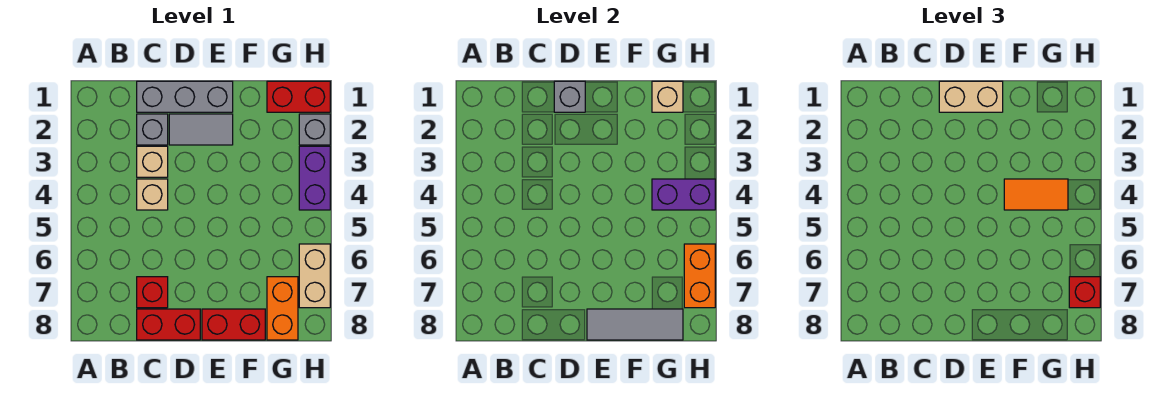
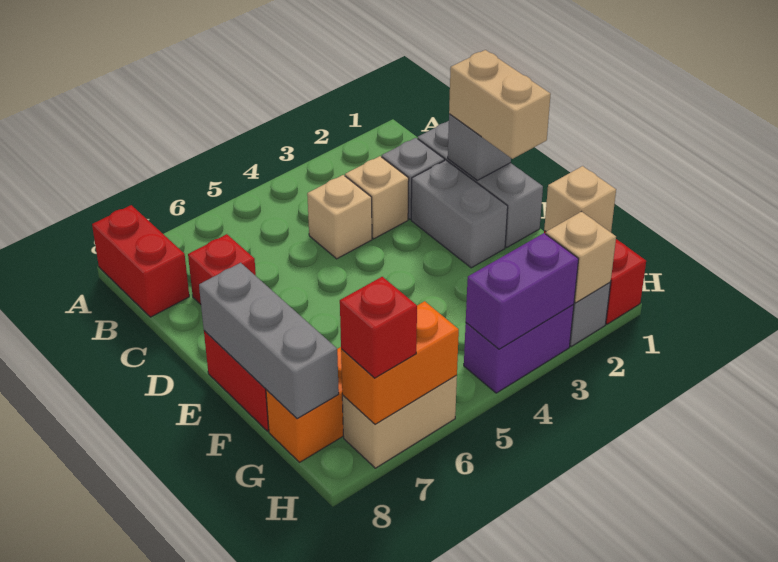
red 1x2 brick [137,309,200,340] -> red 1x2 brick moved to [92,205,189,317]
grey 1x2 tile [169,114,233,145] -> grey 1x2 brick [411,160,508,268]
grey 1x3 tile [587,309,683,340] -> grey 1x3 brick [199,263,339,419]
orange 1x2 tile [1004,179,1068,210] -> none
purple 1x2 brick [652,179,715,210] -> purple 1x2 brick turned to [466,233,579,349]
none -> tan 1x1 brick [546,211,616,303]

